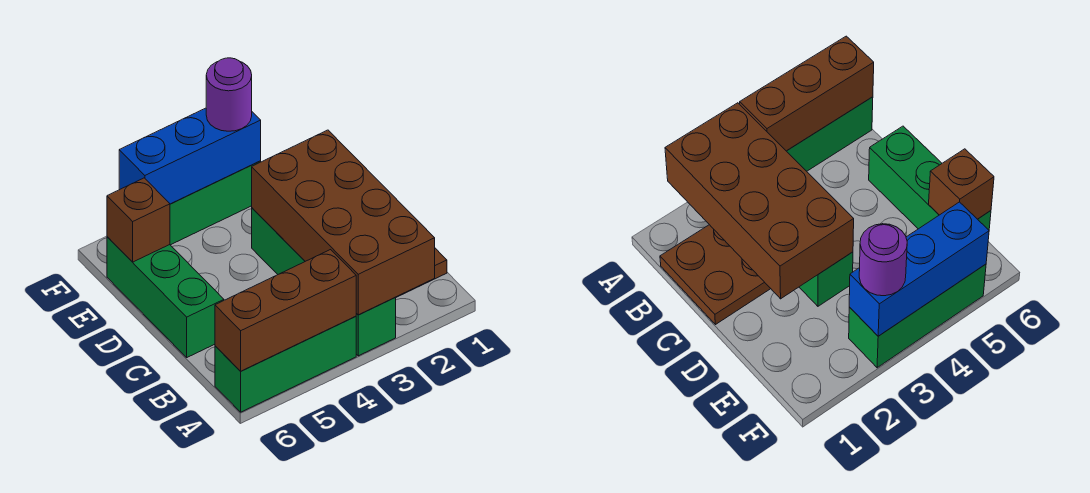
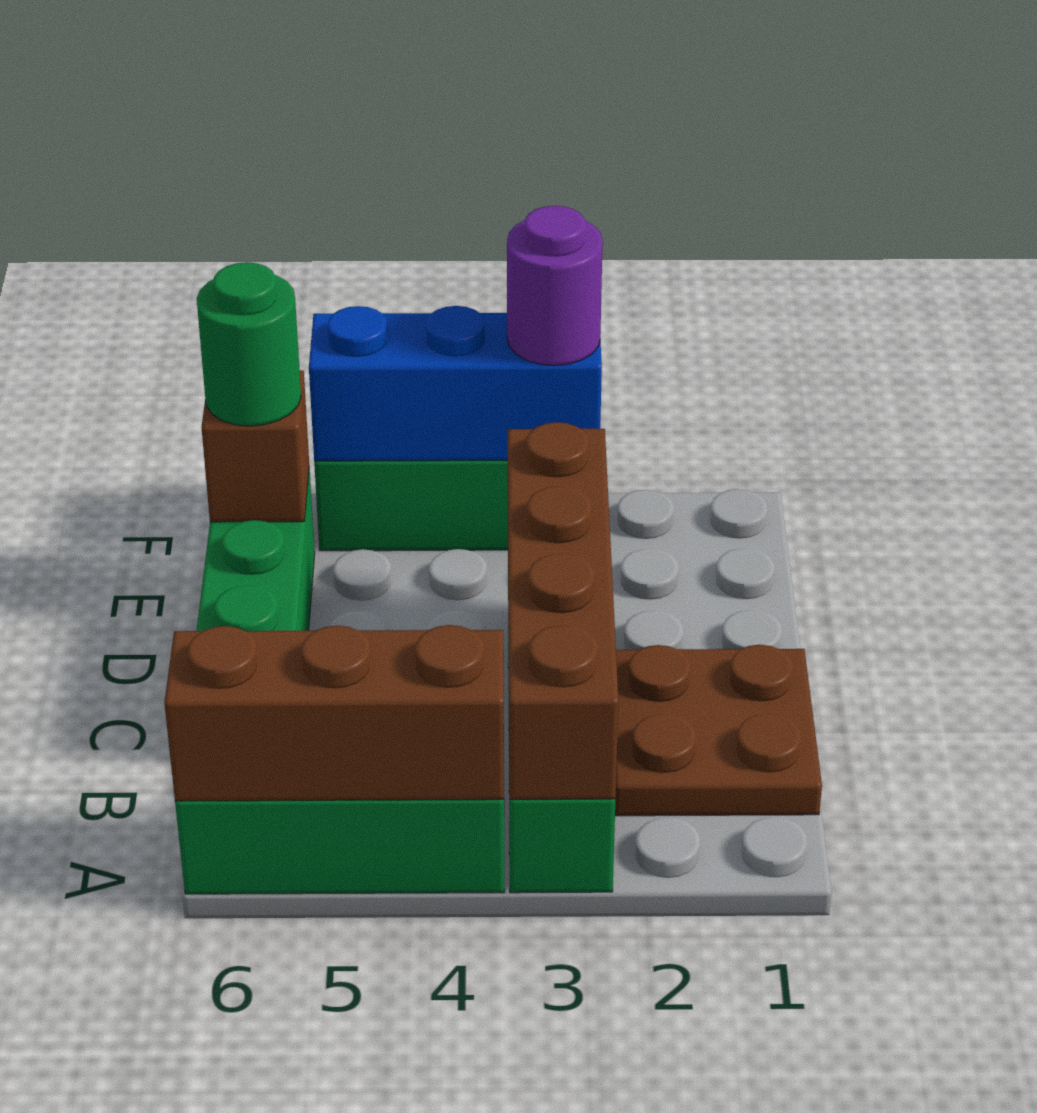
brown 2x4 brick [252,130,435,315] -> brown 1x4 brick [508,422,618,799]
none -> green 1x1 round brick [197,262,301,426]

